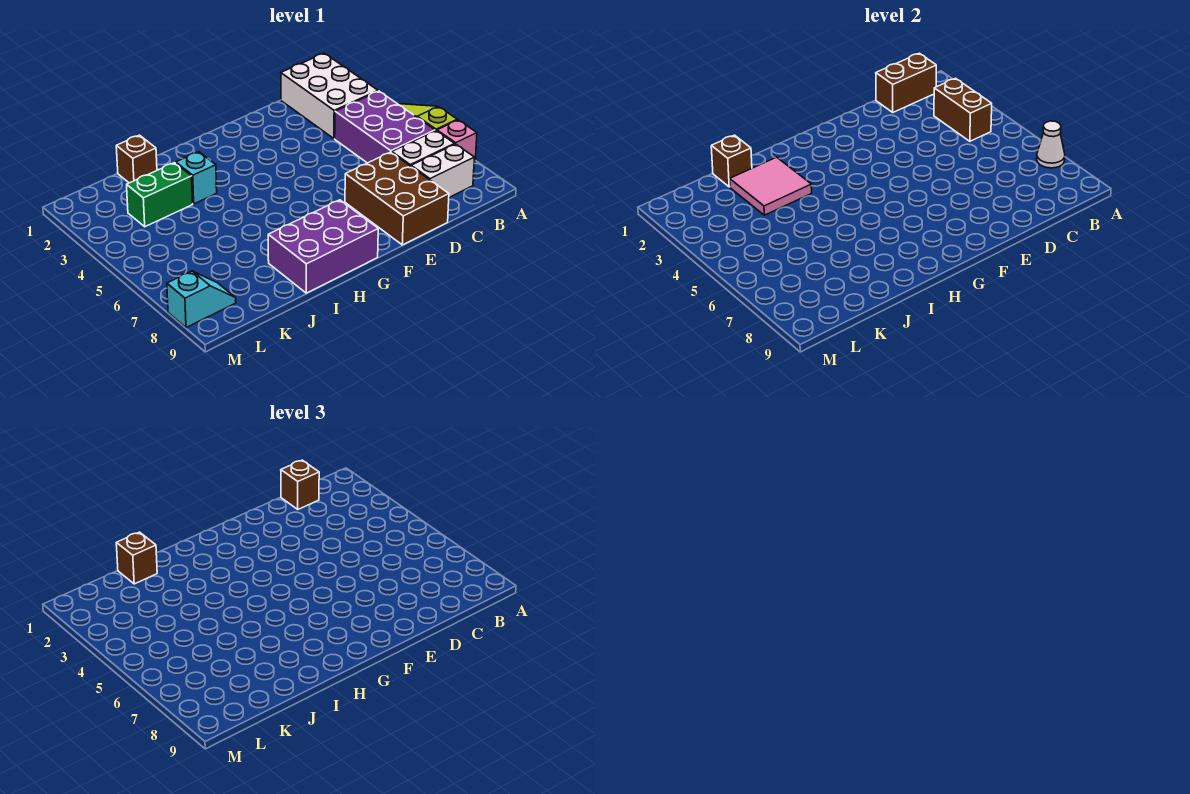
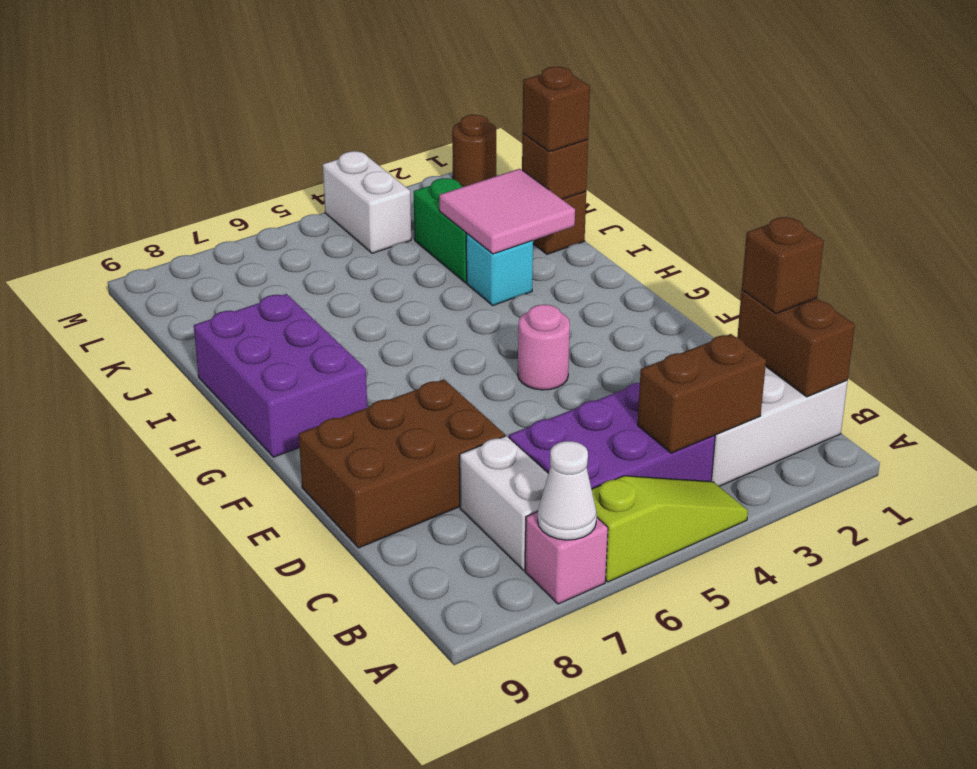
white 1x2 brick [411,144,474,197] -> white 1x2 brick moved to [323,151,411,253]
none -> pink 1x1 round brick [518,305,570,390]
cyan 1x2 slope [167,271,236,328] -> none
none -> brown 1x1 round brick [452,115,496,187]

